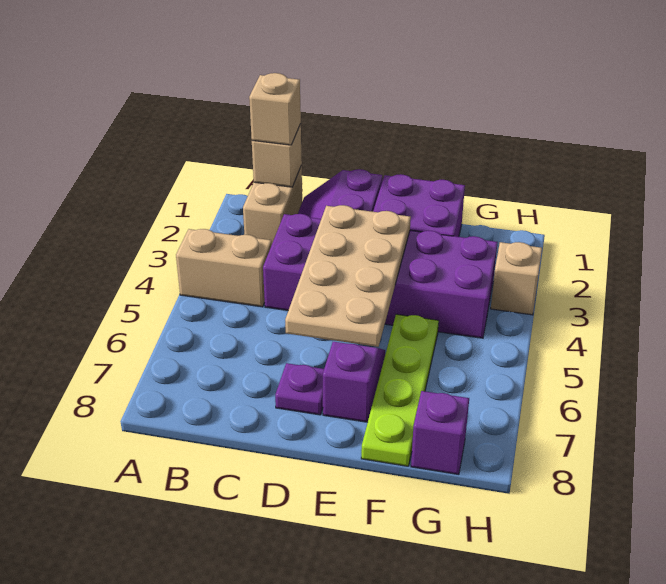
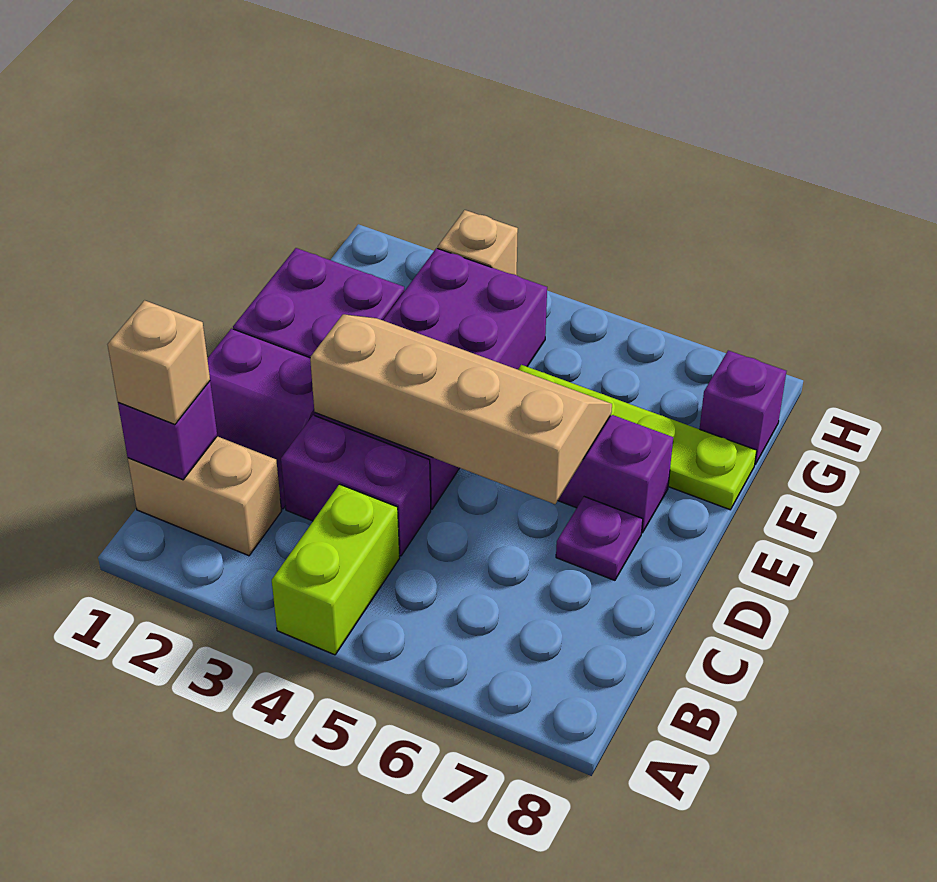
tan 1x2 brick [176,229,272,307] -> lime 1x2 brick [272,484,400,655]
tan 1x1 brick [252,124,302,187] -> purple 1x1 brick [118,381,217,480]
tan 2x4 plate [285,205,411,347] -> tan 2x4 slope [310,314,612,504]

